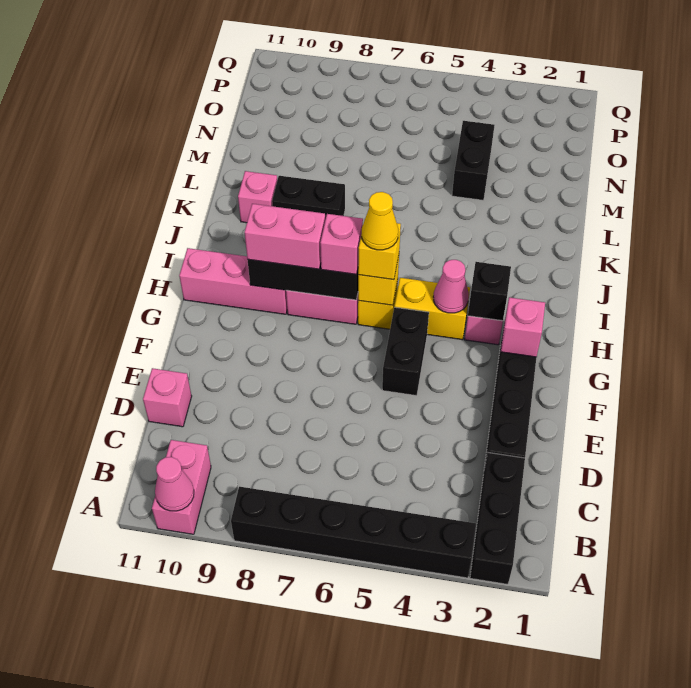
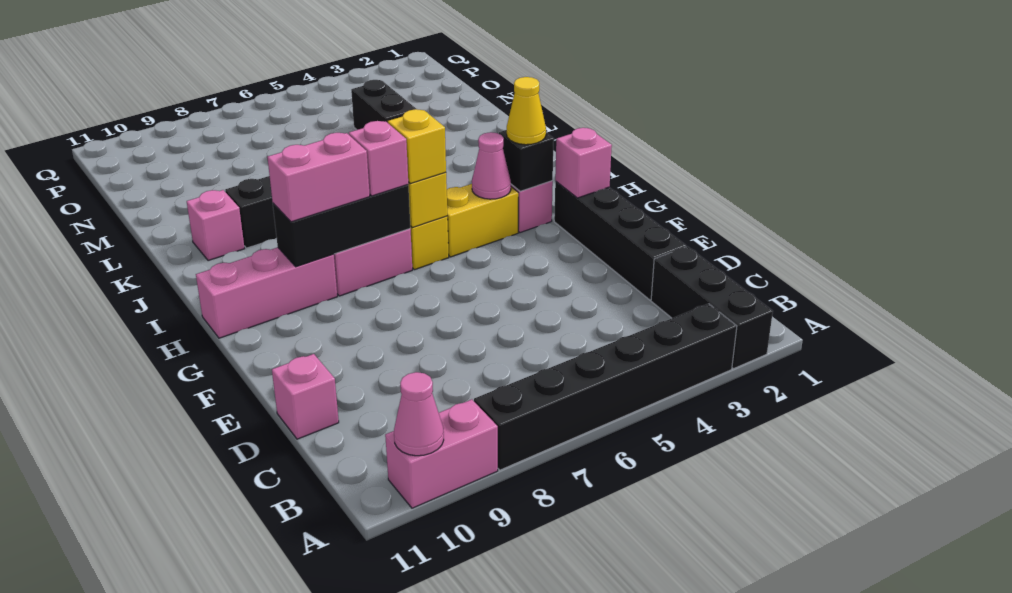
pink 1x2 brick [152,440,211,534] -> pink 1x2 brick turned to [385,399,498,508]
black 1x2 brick [382,307,429,396] -> none
yellow 1x1 cone [362,192,398,250] -> yellow 1x1 cone moved to [507,77,546,145]

